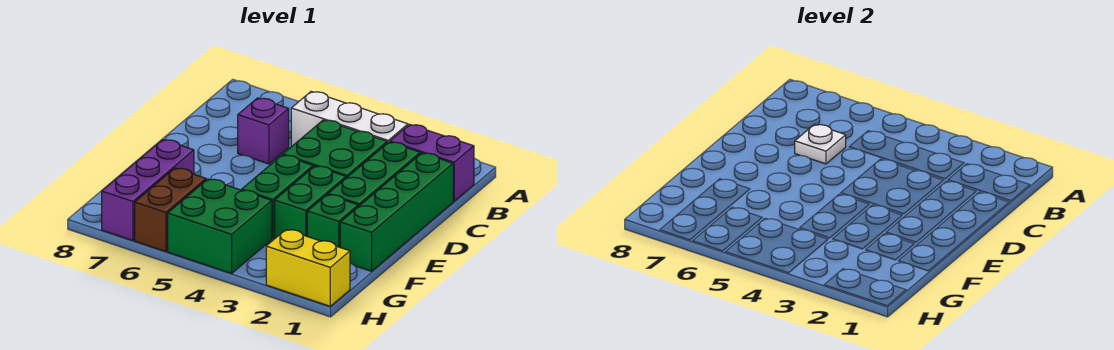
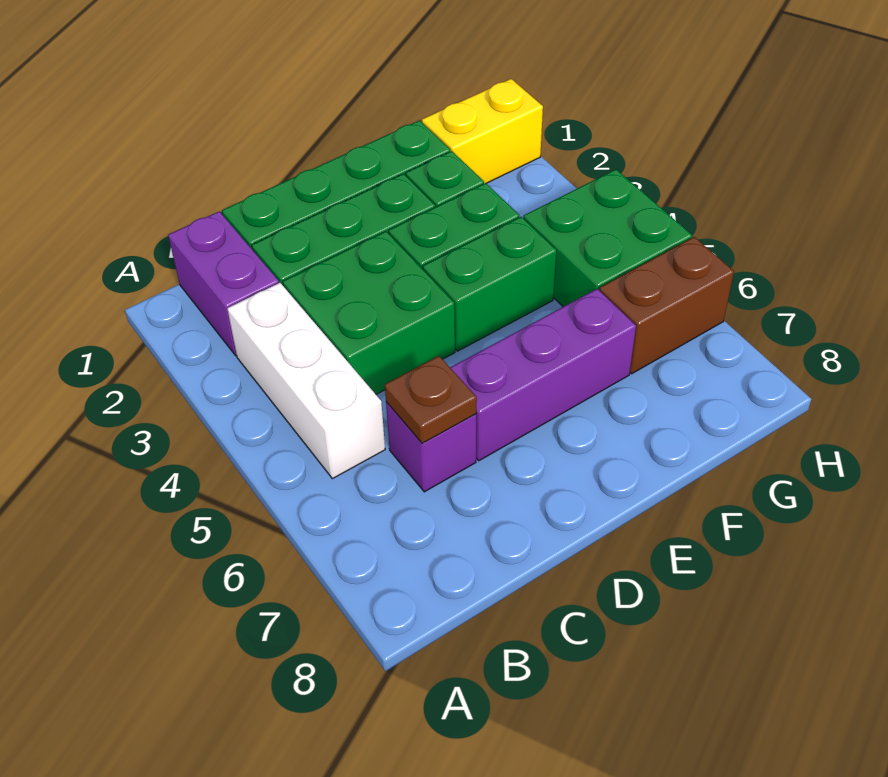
white 1x1 plate [795,124,846,164] -> brown 1x1 plate [385,356,477,443]
purple 1x3 brick [102,140,194,240] -> purple 1x3 brick moved to [450,289,636,461]
yellow 1x2 brick [266,230,350,306] -> yellow 1x2 brick turned to [422,79,543,184]

